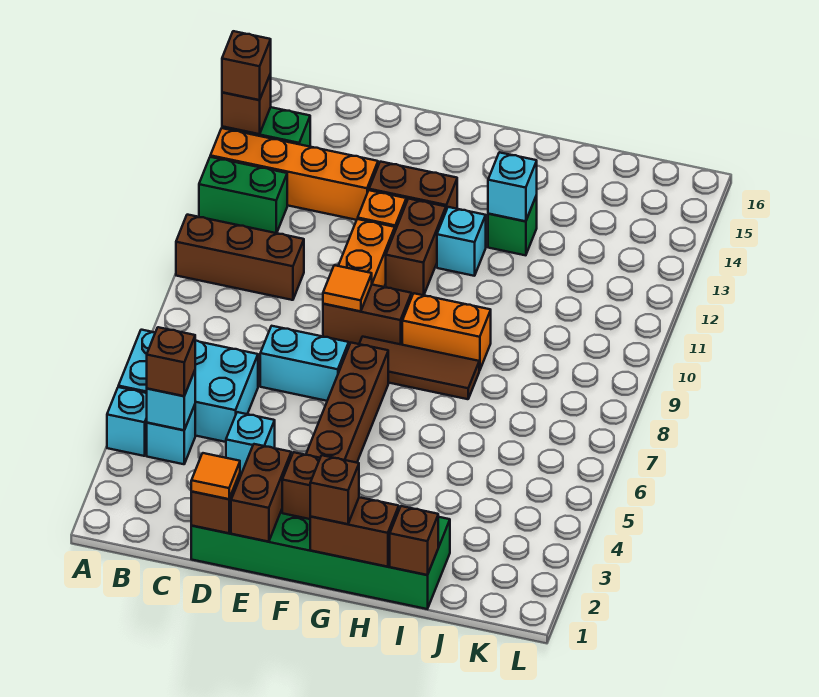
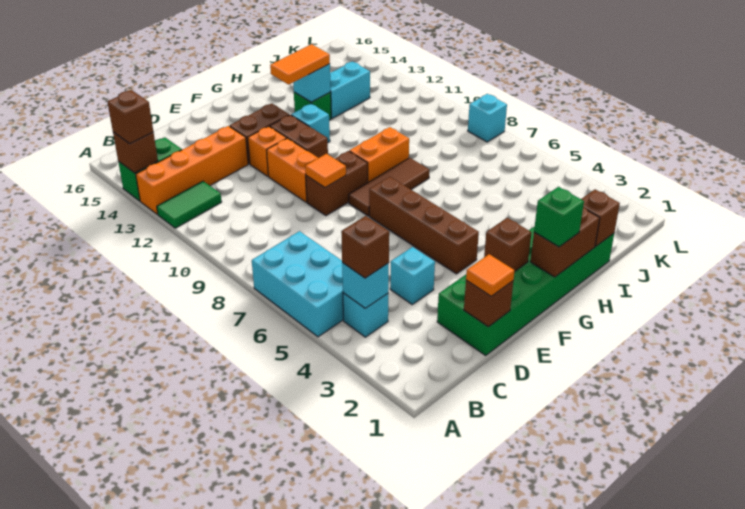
cyan 1x1 brick [107,387,147,456] -> cyan 1x1 brick moved to [468,94,507,142]
cyan 2x3 brick [118,330,258,442] -> cyan 2x3 brick turned to [252,231,344,337]
brown 1x3 brick [176,215,304,300] -> none
green 1x2 brick [199,157,287,233] -> green 1x2 tile [157,181,222,228]
cyan 1x2 brick [260,326,349,401] -> cyan 1x2 brick moved to [330,62,370,118]
brown 1x2 brick [231,444,291,542] -> none
brown 1x1 brick [310,455,359,524] -> green 1x1 brick [534,187,584,247]
none -> orange 1x2 tile [270,44,330,84]

